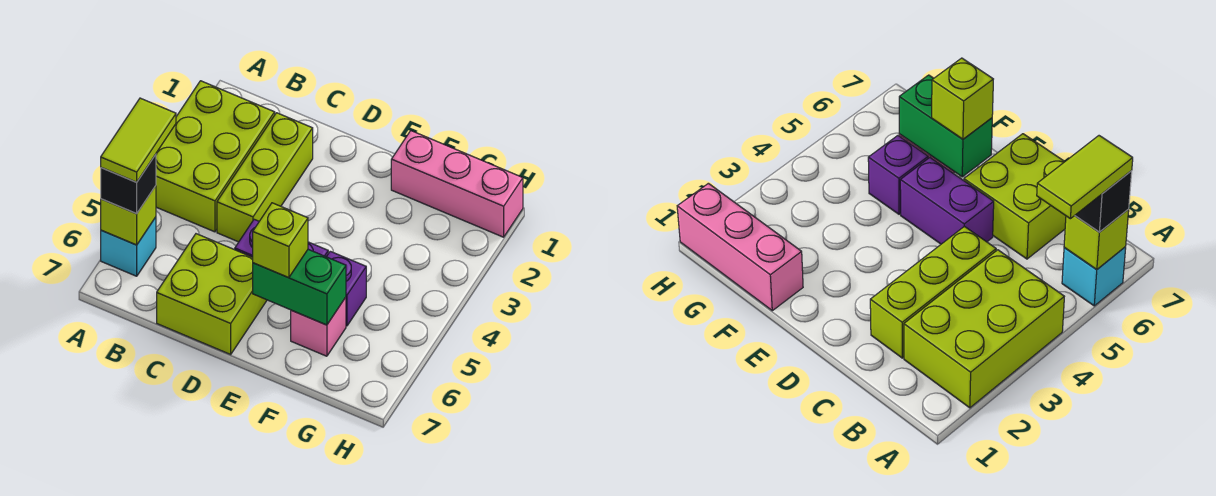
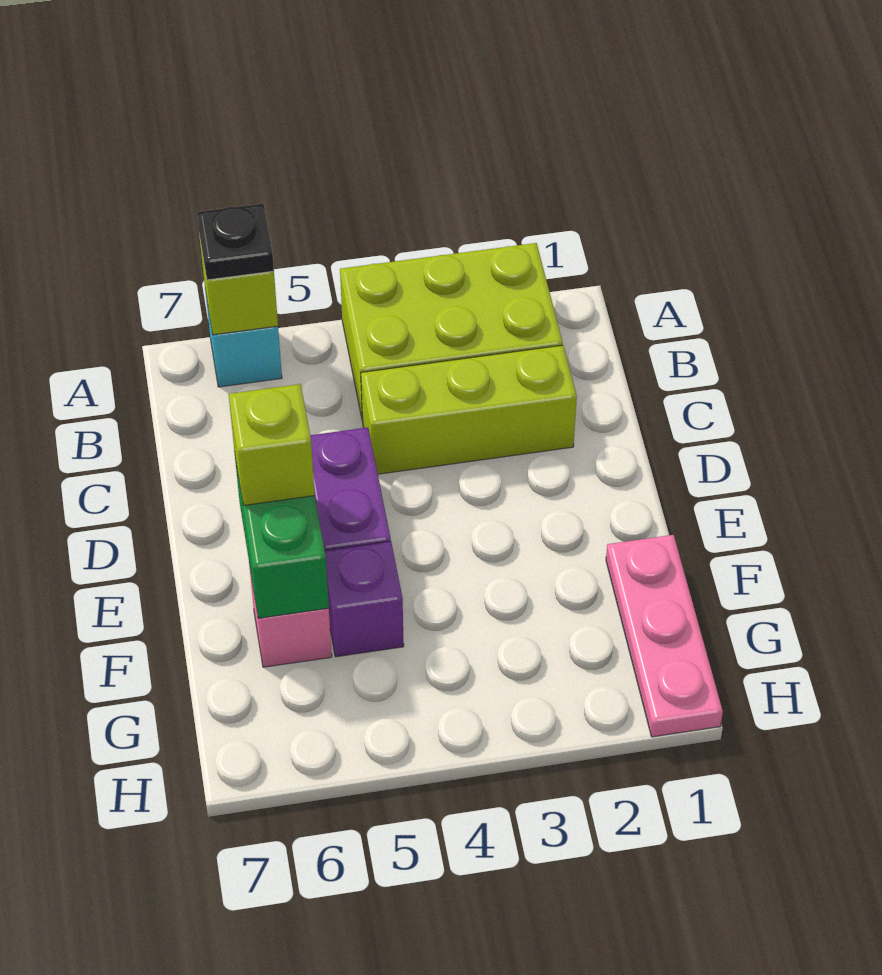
lime 1x2 tile [101,98,176,182] -> none
black 1x1 brick [101,154,156,214] -> black 1x1 plate [197,204,274,280]
lime 2x2 brick [157,234,267,354] -> none
pink 1x3 brick [391,131,523,237] -> pink 1x3 plate [606,535,723,737]

